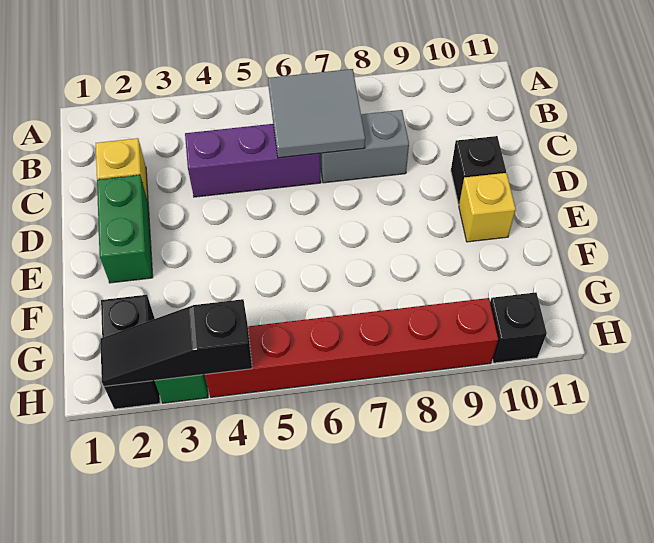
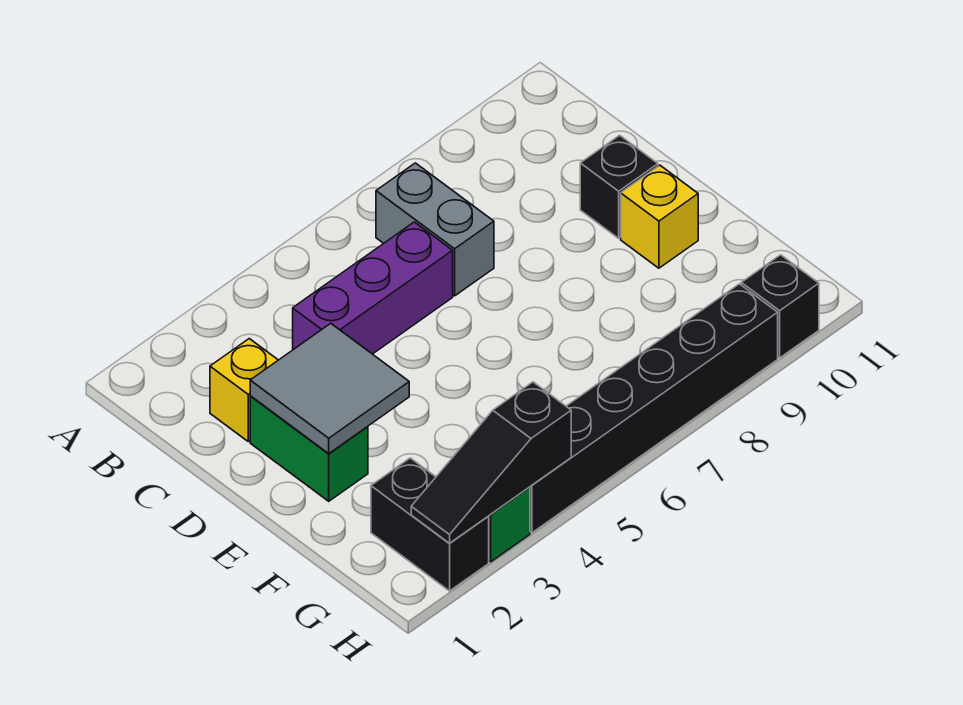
grey 2x2 tile [268,69,365,158] -> grey 2x2 tile moved to [250,323,409,453]
grey 1x2 brick [320,110,409,183] -> grey 1x2 brick turned to [376,163,494,296]
red 1x6 brick [205,298,498,397] -> black 1x6 brick [530,284,778,533]

